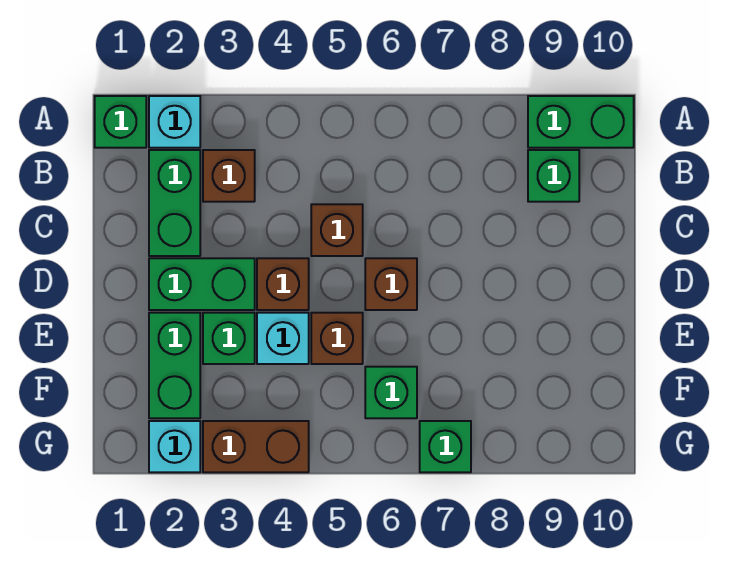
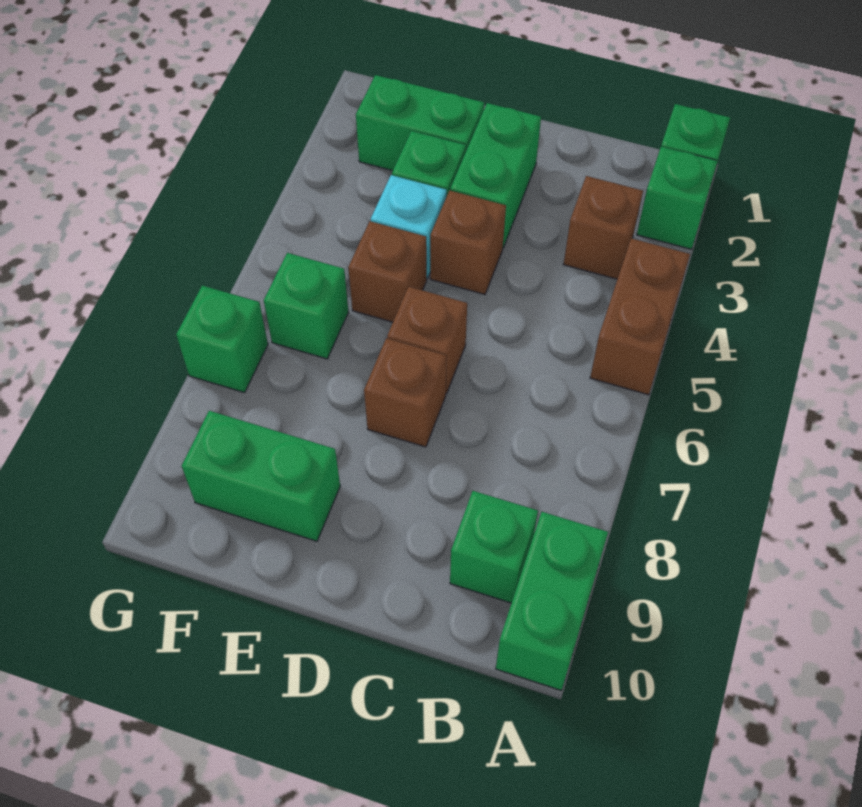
cyan 1x1 brick [149,96,200,148] -> green 1x1 brick [637,147,718,249]
green 1x2 brick [149,150,200,256] -> green 1x2 brick moved to [182,411,340,541]
brown 1x1 brick [311,204,363,256] -> brown 1x1 brick moved to [364,338,447,447]
cyan 1x1 brick [149,421,200,472] -> none
brown 1x2 brick [203,421,309,472] -> brown 1x2 brick moved to [590,238,690,395]

